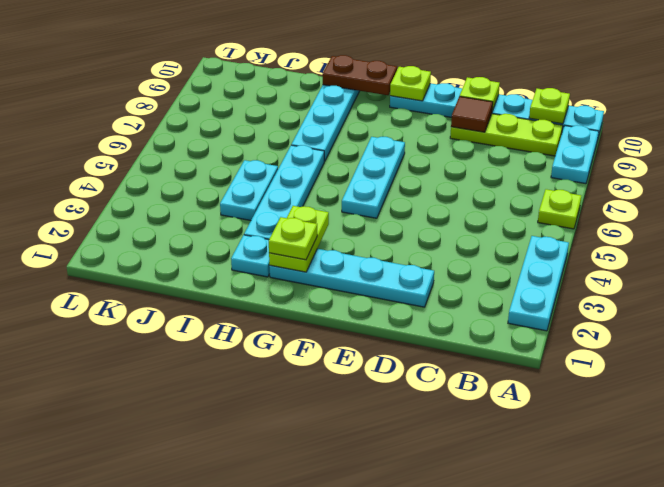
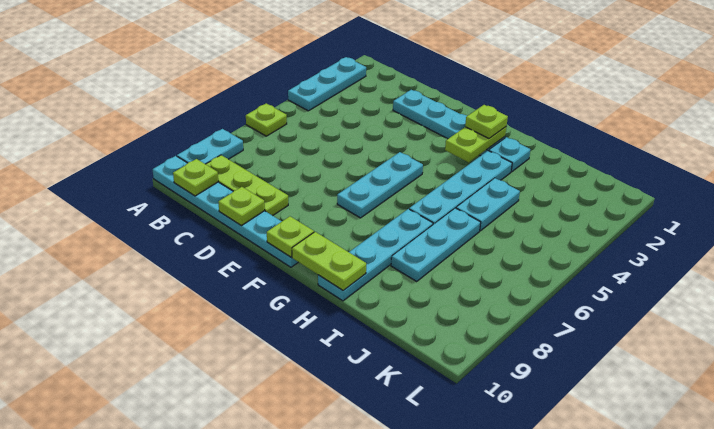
brown 1x1 tile [451,96,493,132] -> none
brown 1x2 plate [323,55,397,95] -> lime 1x2 plate [292,232,366,290]
none -> cyan 1x3 plate [391,208,481,281]

